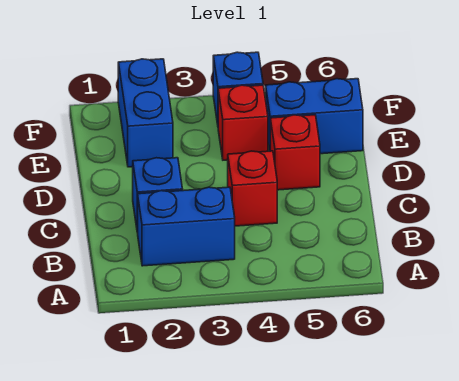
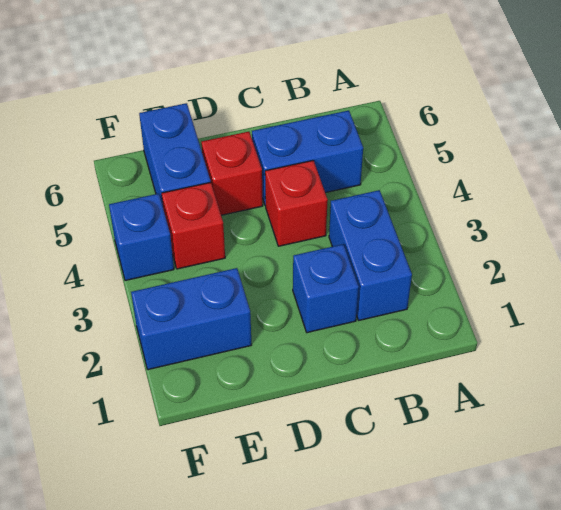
none -> blue 1x2 brick [252,110,363,206]

